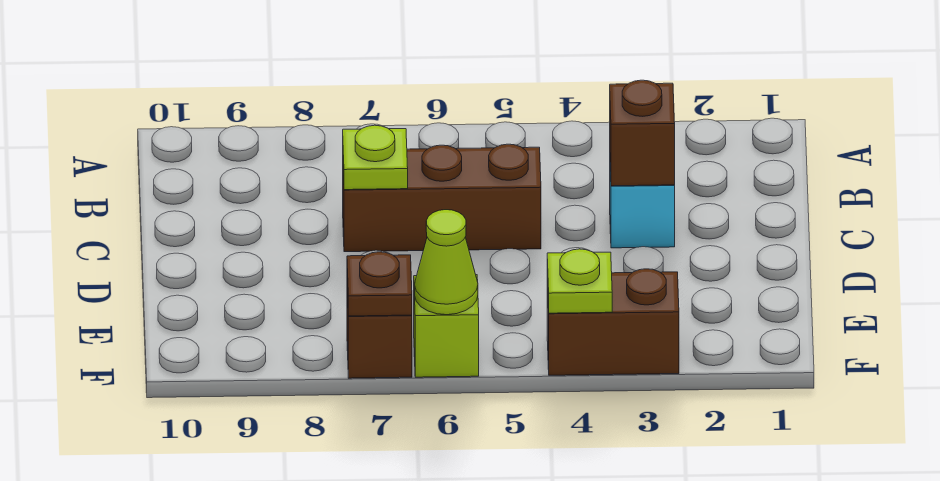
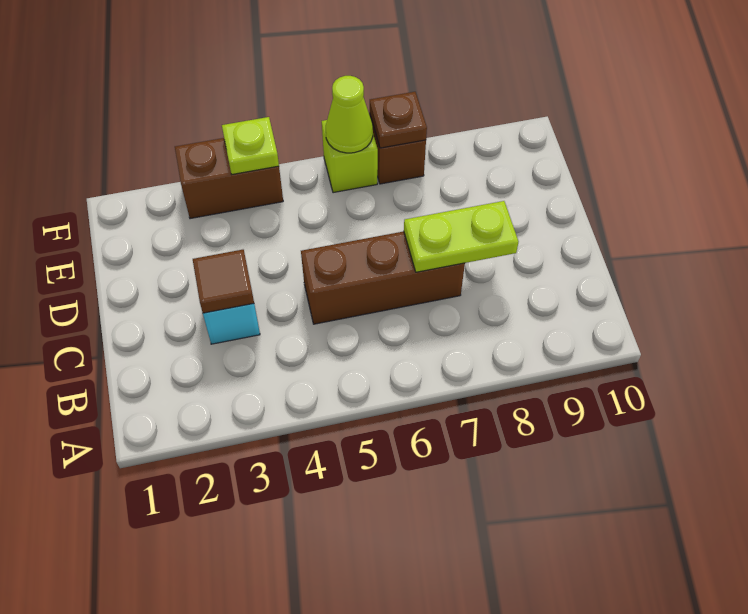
brown 1x1 brick [610,80,675,186] -> brown 1x1 tile [193,250,254,313]
lime 1x1 plate [343,125,408,190] -> lime 1x2 plate [404,201,518,272]

